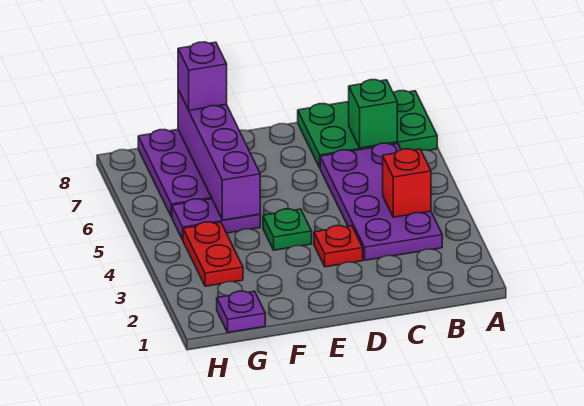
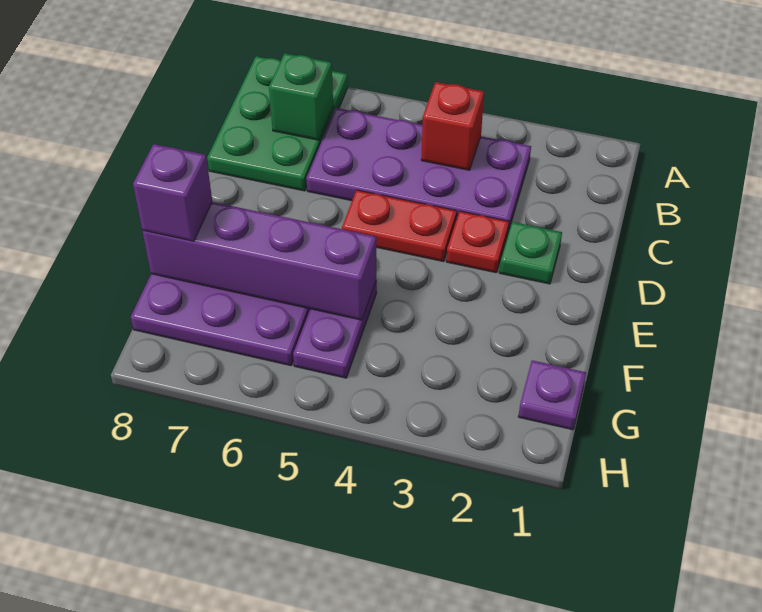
green 1x1 plate [263,209,312,250] -> green 1x1 plate moved to [499,222,562,284]
red 1x2 plate [183,222,243,286] -> red 1x2 plate moved to [342,190,457,262]

